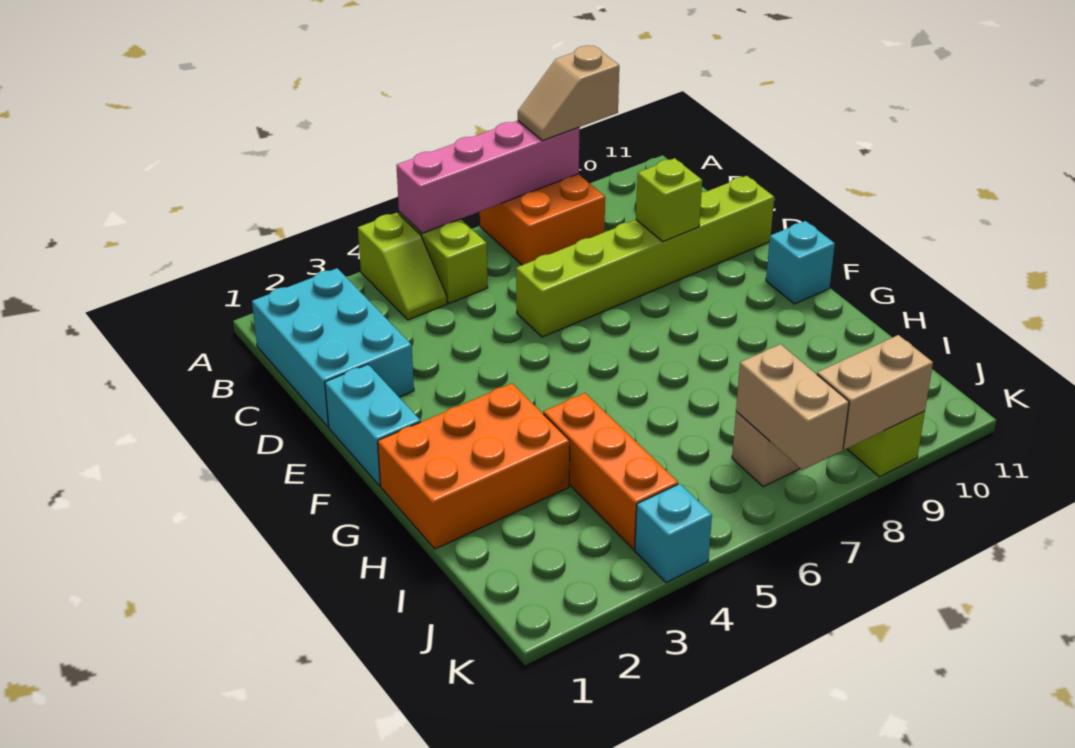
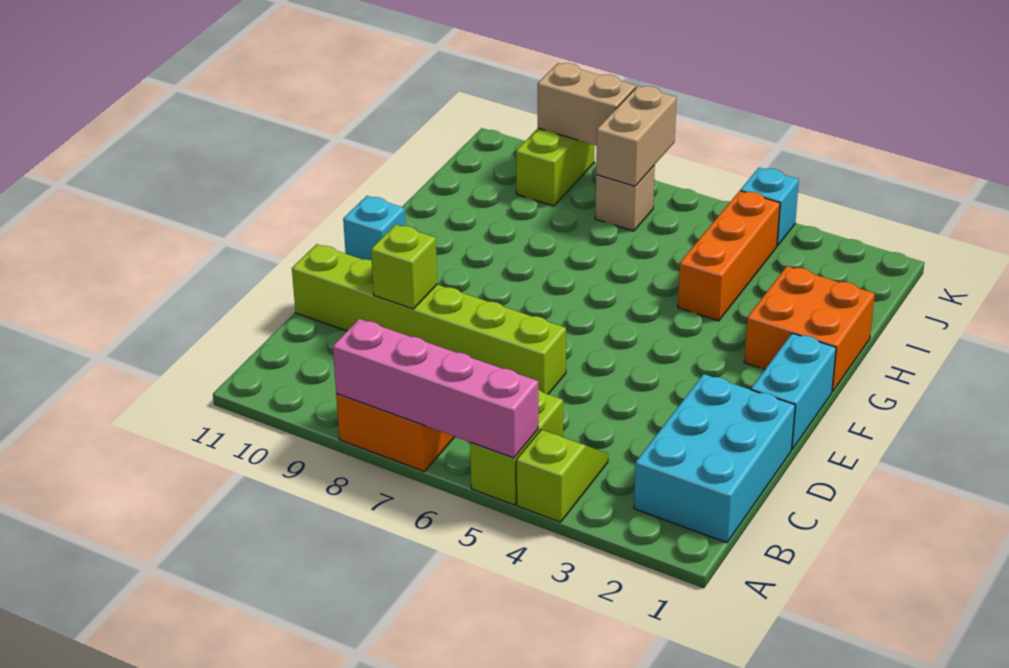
tan 1x2 slope [518,46,619,141] -> none
orange 2x3 brick [378,383,570,549] -> orange 2x2 brick [744,266,875,392]

